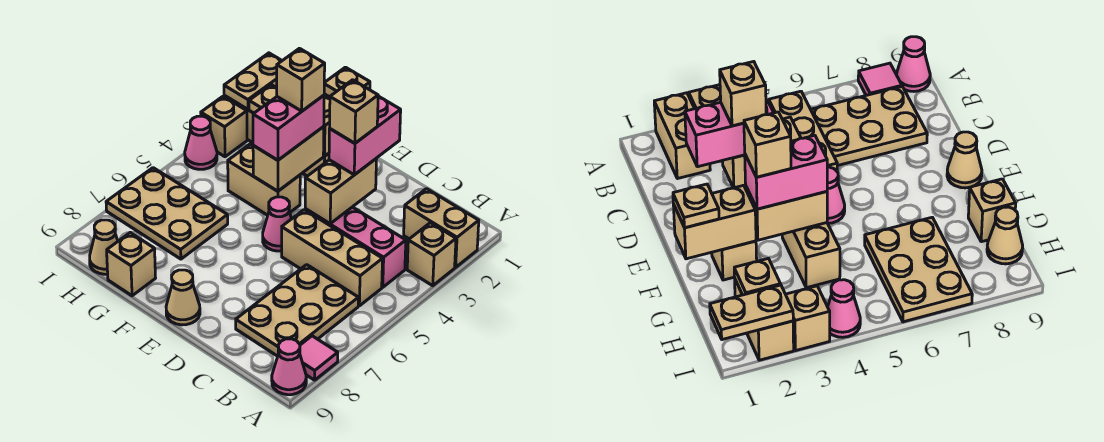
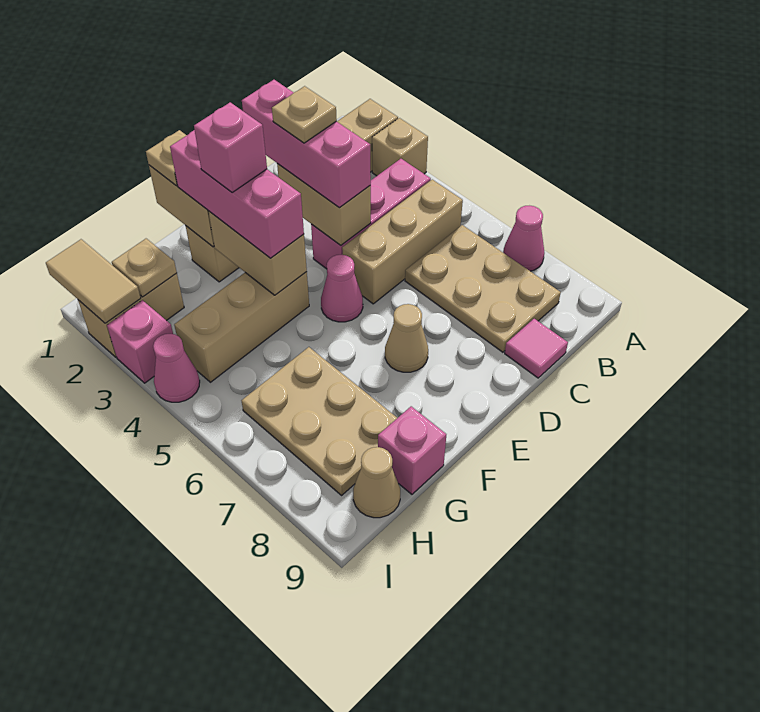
pink 1x1 tile [300,336,338,380] -> pink 1x1 tile moved to [505,319,568,378]
pink 1x1 cone [272,339,306,395] -> pink 1x1 cone moved to [503,206,544,271]
pink 1x2 brick [329,96,401,175] -> pink 1x3 brick [242,80,371,208]
tan 1x1 brick [330,80,378,143] -> tan 1x1 plate [272,86,337,143]
tan 1x1 cone [166,270,200,325] -> tan 1x1 cone moved to [385,304,428,372]
pink 1x2 brick [253,95,324,160] -> pink 1x3 brick [170,130,304,258]
tan 1x1 brick [277,48,325,111] -> pink 1x1 brick [194,102,267,192]
tan 1x2 brick [228,144,300,215] -> tan 1x3 brick [174,272,309,382]
tan 2x3 plate [106,168,228,259] -> tan 2x3 plate turned to [242,347,397,495]
tan 1x1 brick [107,233,155,296] -> pink 1x1 brick [378,406,446,494]
tan 1x2 plate [224,53,282,109] -> tan 1x2 tile [46,239,141,323]
tan 1x1 brick [201,96,247,157] -> pink 1x1 brick [107,300,173,383]

